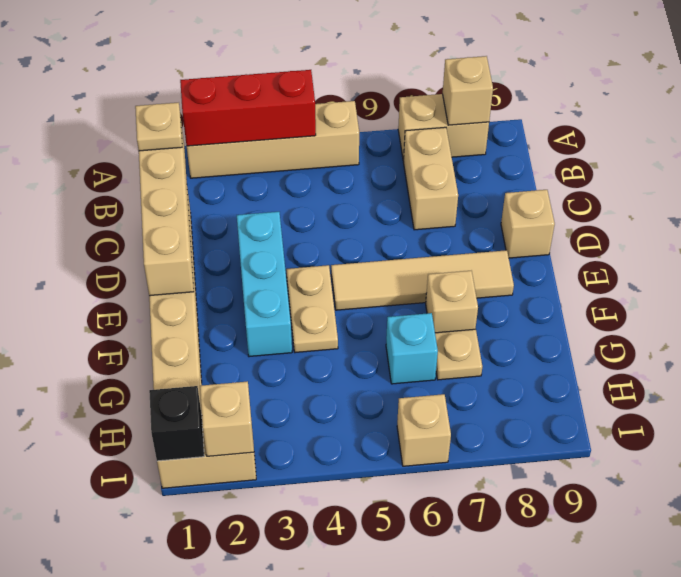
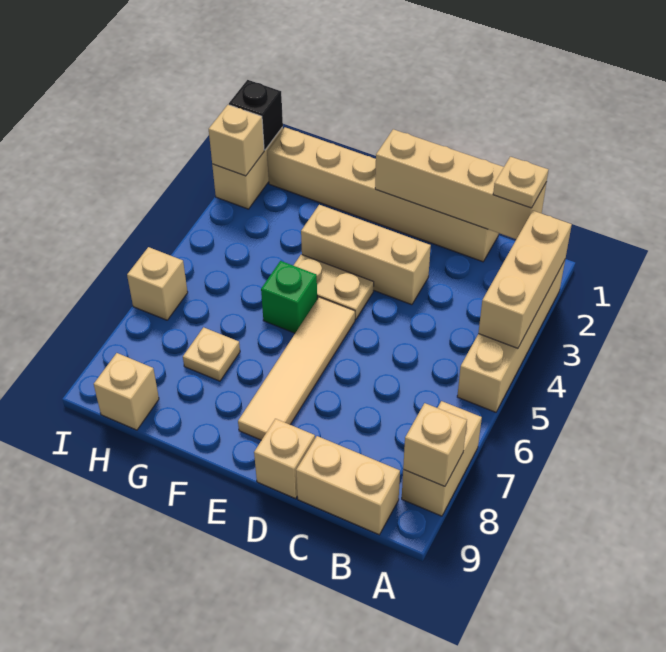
red 1x3 brick [180,70,316,146] -> tan 1x3 brick [478,211,572,348]
tan 1x2 brick [403,127,458,230] -> tan 1x2 brick moved to [296,436,400,535]
cyan 1x3 brick [237,212,292,357] -> tan 1x3 brick [301,205,431,305]
none -> green 1x1 brick [261,261,317,333]
tan 1x1 brick [426,271,478,333] -> tan 1x1 brick moved to [94,353,159,430]
cyan 1x1 brick [386,313,438,384] -> none

